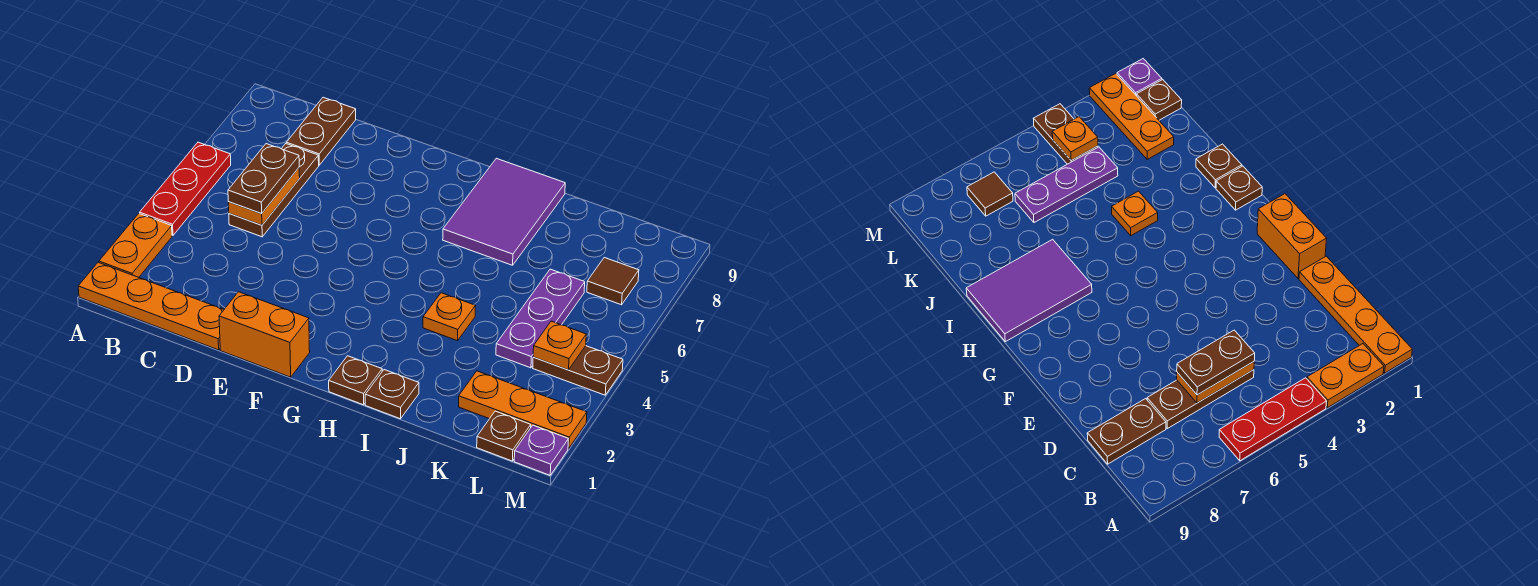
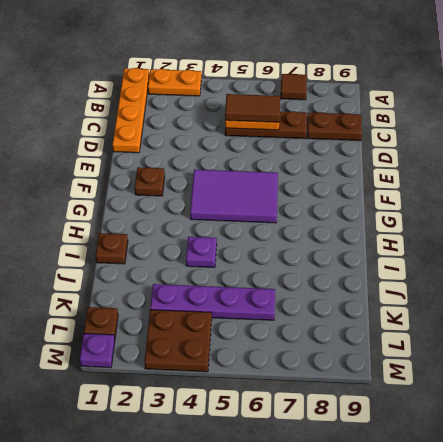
red 1x3 plate [140,142,231,235] -> none
brown 1x2 plate [228,144,299,214] -> brown 1x2 tile [225,94,280,122]
orange 1x2 brick [219,292,310,377] -> none
brown 1x1 plate [329,356,382,405] -> brown 1x1 plate moved to [135,167,165,196]
purple 2x3 tile [443,158,565,265] -> purple 2x3 tile moved to [190,170,278,223]
orange 1x1 plate [423,293,476,341] -> purple 1x1 plate [186,237,217,268]
orange 1x3 plate [459,371,587,448] -> none
purple 1x3 plate [496,269,585,368] -> purple 1x4 plate [150,284,275,320]
brown 1x2 plate [533,346,623,395] -> brown 2x2 plate [144,310,212,372]
orange 1x1 plate [533,321,586,370] -> none
brown 1x1 tile [587,258,639,305] -> brown 1x1 tile moved to [281,74,307,100]

